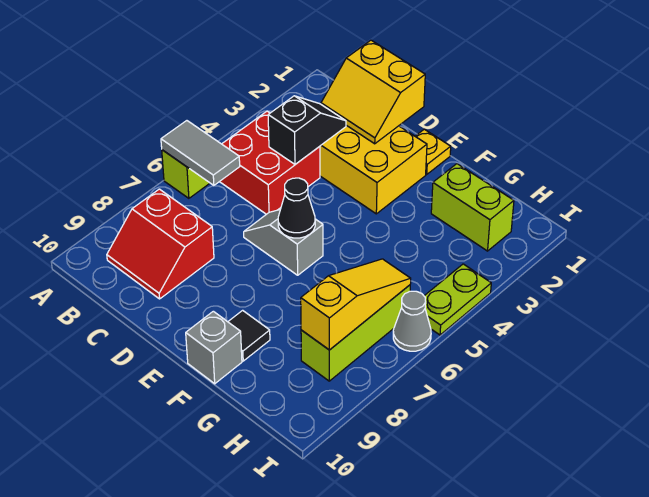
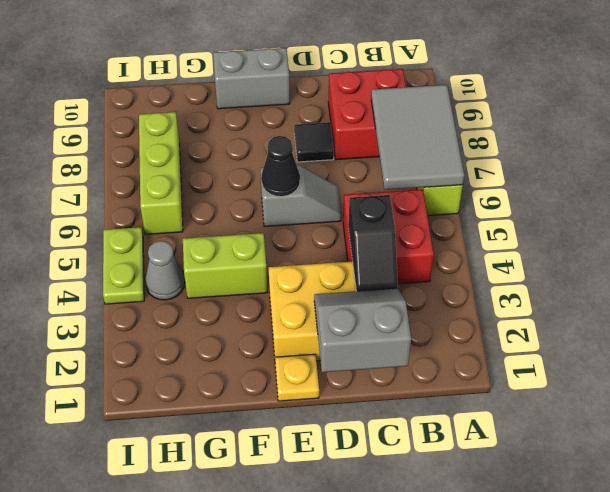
grey 1x2 tile [161,121,240,185] -> grey 2x3 tile [371,85,464,190]
red 2x2 slope [107,189,214,299] -> red 2x2 brick [328,69,406,160]
yellow 2x2 slope [321,40,425,144] -> grey 2x2 slope [314,288,411,372]
black 1x1 tile [228,310,270,361] -> black 1x1 tile moved to [294,122,334,162]
grey 1x1 brick [186,311,242,384] -> grey 1x2 brick [213,48,290,109]
lime 1x2 brick [431,164,514,251] -> lime 1x2 brick moved to [183,233,267,298]
yellow 1x3 slope [301,259,411,350] -> none
grey 1x1 cone [393,291,431,351] -> grey 1x1 cone moved to [145,241,185,300]

